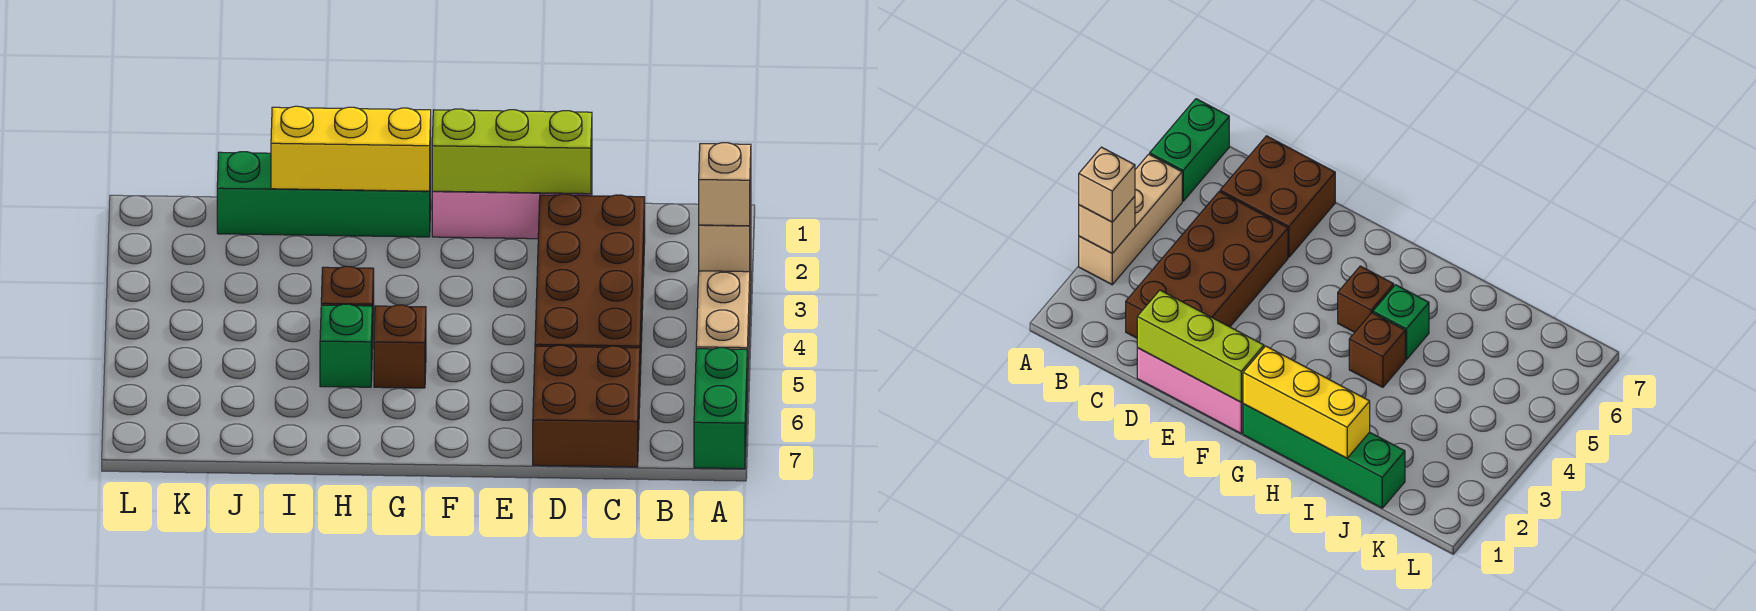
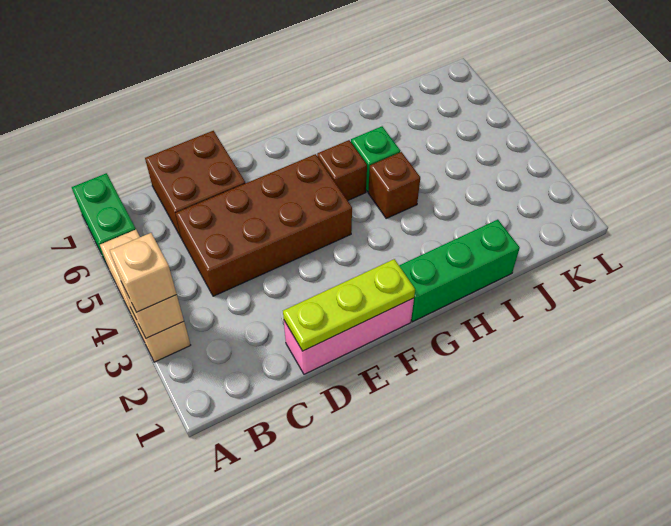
brown 2x4 brick [535,194,645,375] -> brown 2x4 brick turned to [176,154,352,296]
lime 1x3 brick [432,109,592,194] -> lime 1x3 plate [283,259,415,351]
green 1x4 brick [217,152,431,237] -> green 1x3 brick [399,220,520,322]
yellow 1x3 brick [271,106,431,191] -> none

